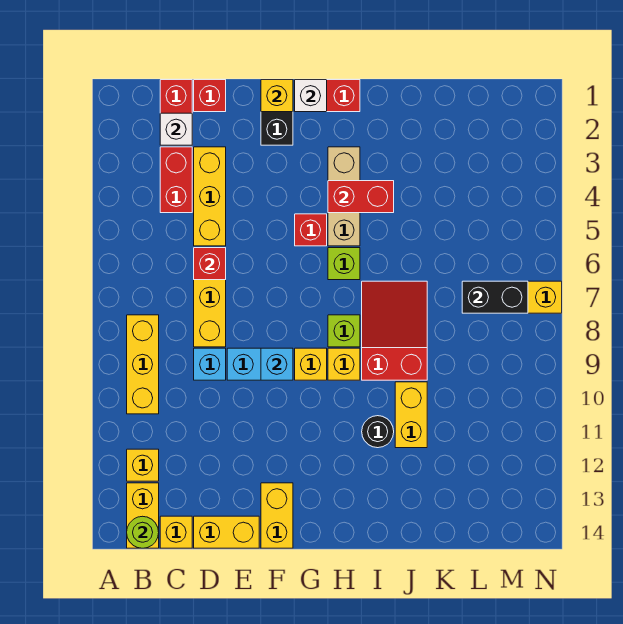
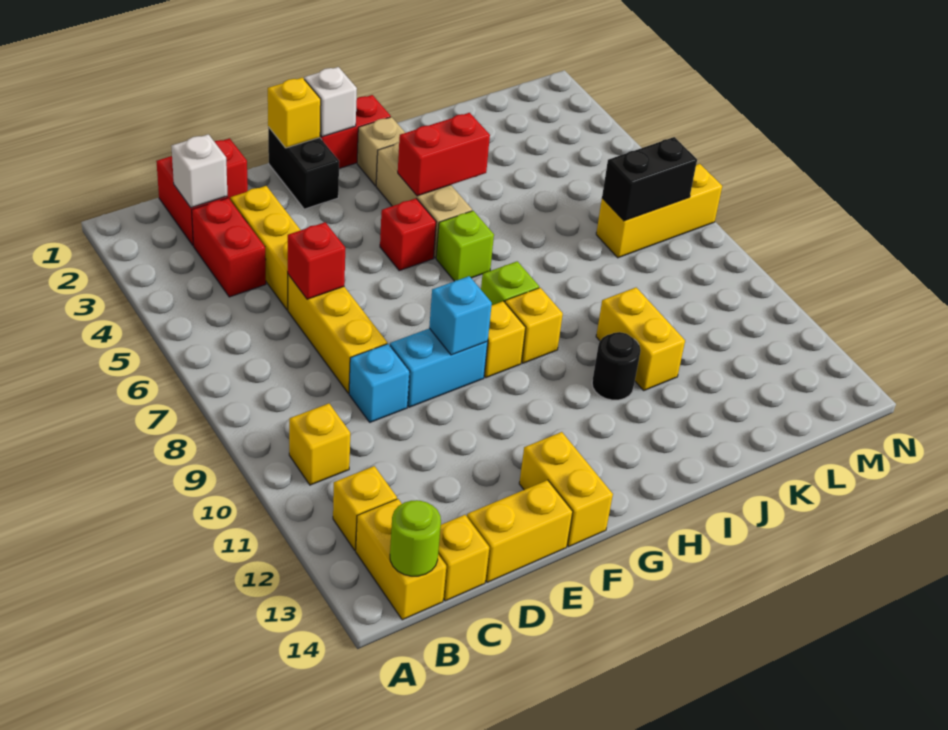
yellow 1x3 brick [127,315,159,414] -> yellow 1x1 brick [289,404,350,485]
none -> tan 1x1 brick [357,117,405,186]
red 2x3 slope [362,281,427,380] -> none

